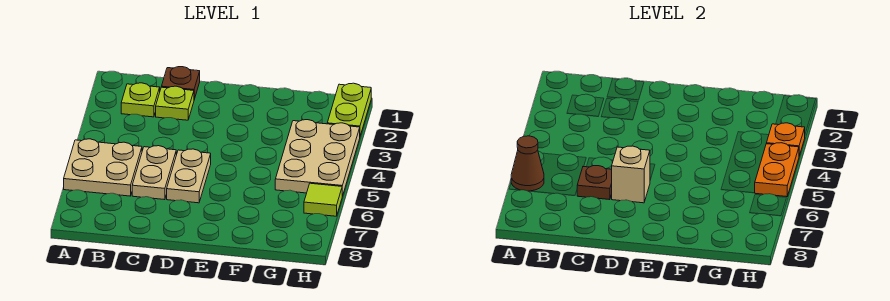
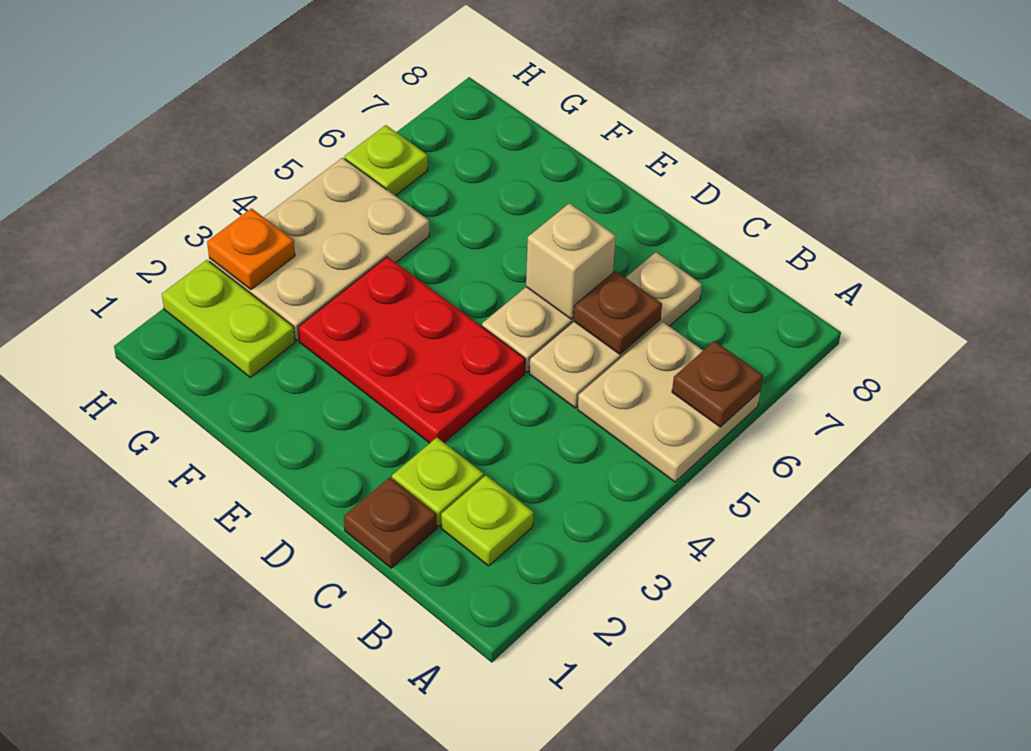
brown 1x1 cone [511,136,544,191] -> brown 1x1 plate [672,341,763,427]
tan 1x2 plate [132,146,176,200] -> tan 1x3 plate [529,252,702,408]
none -> red 2x3 plate [298,257,525,443]
lime 1x2 plate [327,83,371,136] -> lime 1x2 plate turned to [162,260,295,377]
orange 1x2 plate [755,143,799,197] -> none
lime 1x1 tile [304,183,342,216] -> lime 1x1 plate [345,125,428,196]

